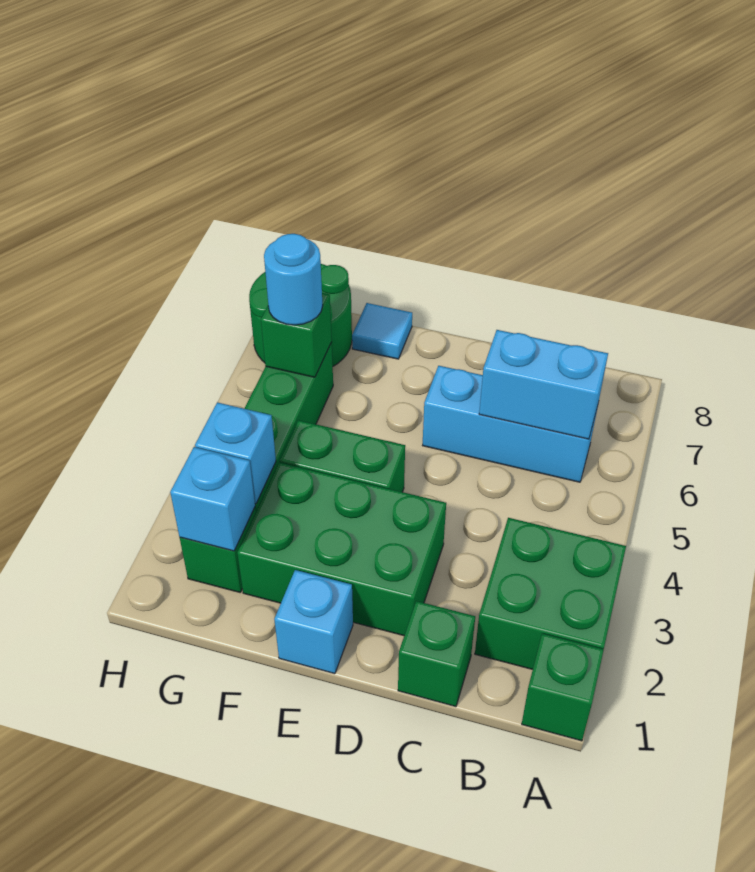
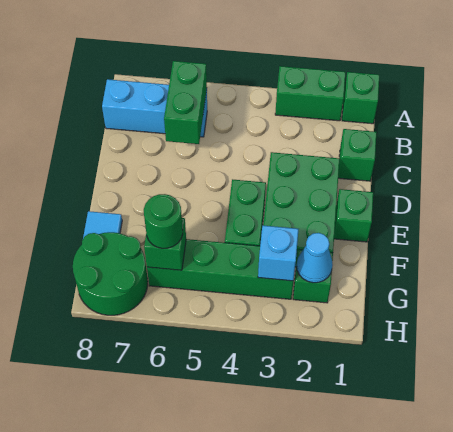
green 2x2 brick [475,518,626,669] -> green 1x2 brick [275,66,345,121]
cyan 1x3 brick [423,366,598,482] -> cyan 1x3 brick turned to [102,79,207,137]
cyan 1x2 brick [479,330,608,439] -> green 1x2 brick [164,61,207,144]
cyan 1x1 brick [274,570,353,674] -> green 1x1 brick [334,189,373,242]
cyan 1x1 brick [170,447,255,551] -> cyan 1x1 cone [297,233,333,283]
cyan 1x1 round brick [264,234,323,325] -> green 1x1 round brick [144,194,183,248]

